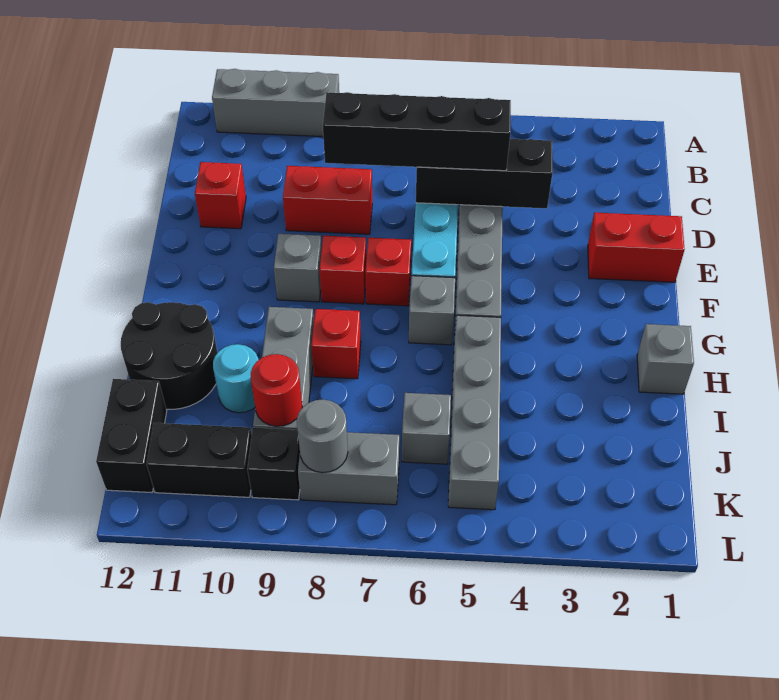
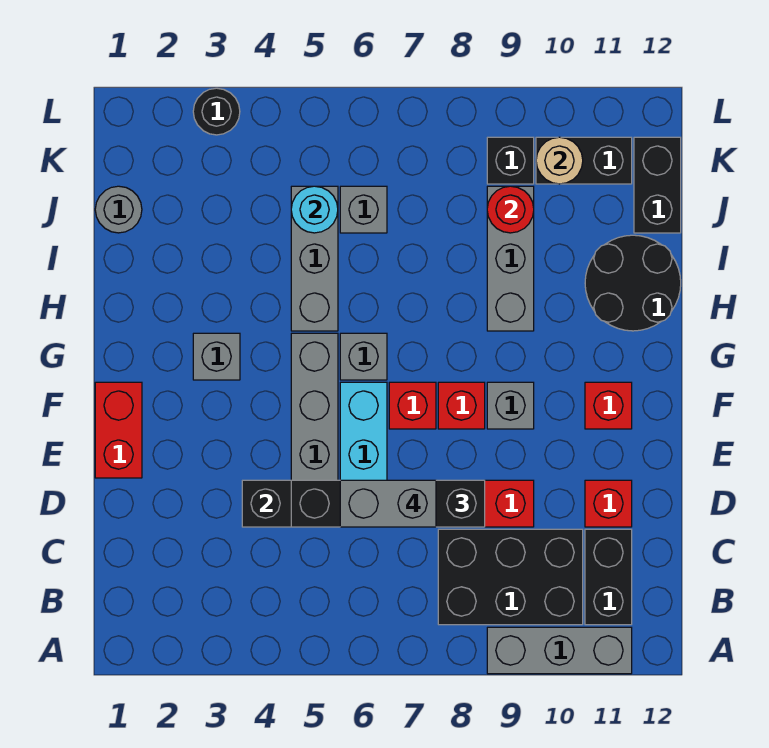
none -> black 2x3 brick [438,529,583,625]
none -> black 1x2 brick [585,529,632,625]
red 1x2 brick [588,213,685,282] -> red 1x2 brick turned to [95,382,142,478]
grey 1x1 brick [637,324,694,394] -> grey 1x1 brick moved to [193,333,240,380]
grey 1x4 brick [448,315,501,510] -> grey 1x3 brick [291,186,338,331]
red 1x1 brick [311,309,361,379] -> red 1x1 brick moved to [585,382,632,429]
cyan 1x1 round brick [213,344,258,413] -> cyan 1x1 round brick moved to [291,186,338,233]
grey 1x2 brick [298,432,399,505] -> grey 1x2 brick moved to [340,480,436,527]
grey 1x1 round brick [297,399,348,473] -> grey 1x1 round brick moved to [95,186,142,233]
none -> tan 1x1 round brick [536,137,583,184]
none -> black 1x1 round brick [193,88,240,135]

